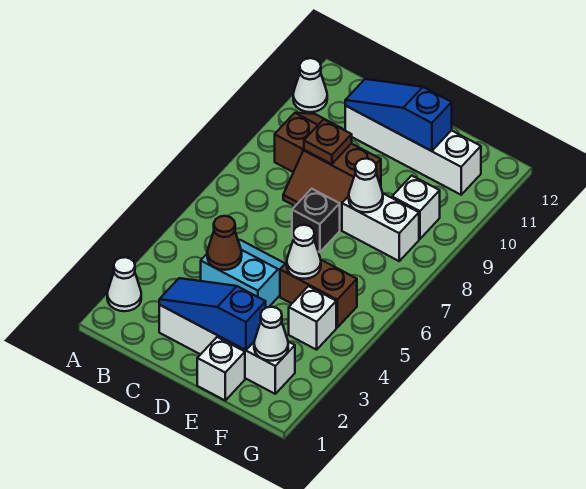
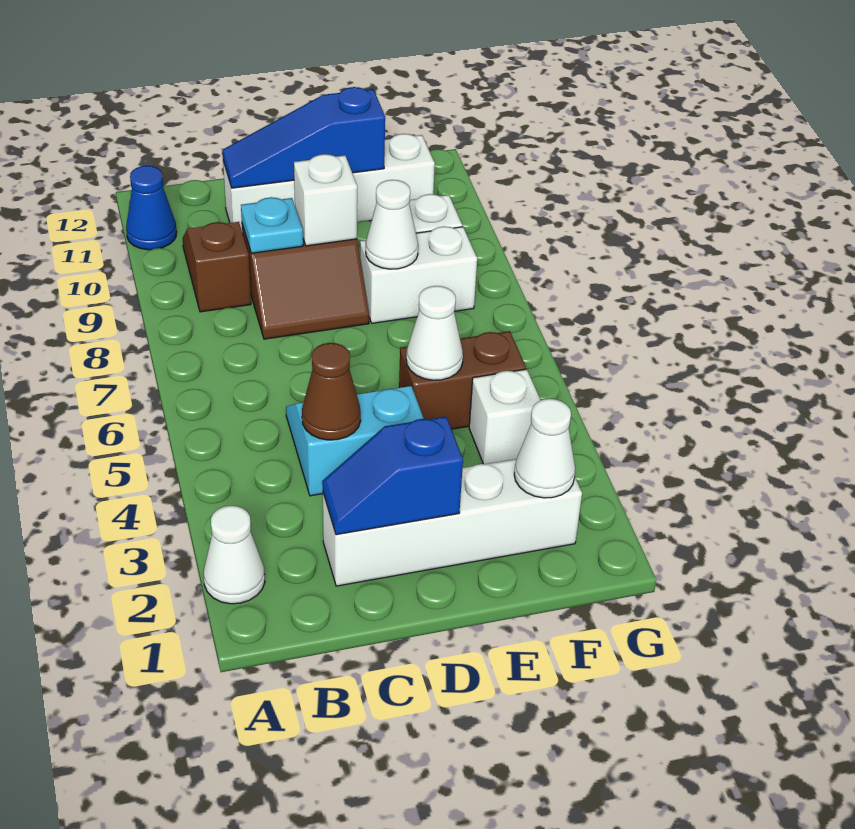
white 1x1 cone [293,58,327,112] -> blue 1x1 cone [126,166,177,250]
blue 1x3 slope [159,278,266,350] -> blue 1x2 slope [322,417,463,535]
brown 1x1 plate [304,119,352,164] -> cyan 1x1 plate [241,197,303,253]
black 1x1 brick [292,189,340,252] -> none
white 1x1 brick [197,337,245,400] -> white 1x1 brick moved to [294,154,357,246]

